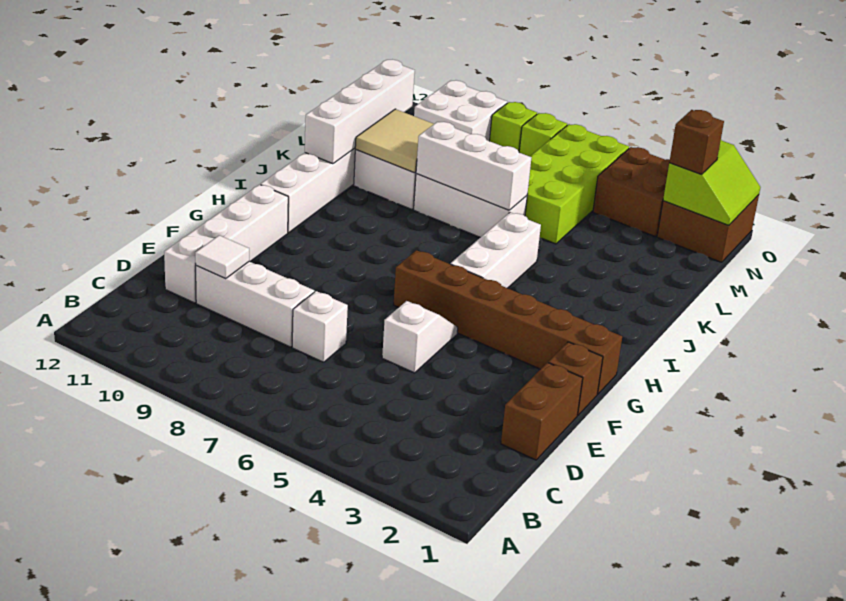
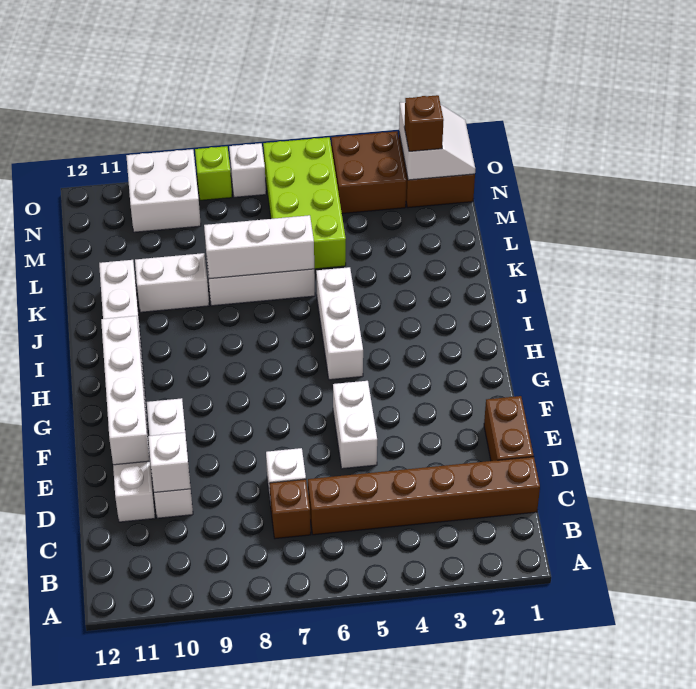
white 1x3 brick [196,262,314,347] -> white 1x3 brick turned to [147,398,193,518]
white 1x1 tile [195,235,249,279] -> white 1x1 brick [148,432,191,492]
white 1x2 slope [382,301,458,373] -> white 1x2 brick [333,381,377,469]
brown 1x1 brick [548,342,603,415] -> brown 1x1 brick moved to [270,479,311,539]
brown 1x6 brick [394,250,622,394] -> brown 1x6 brick moved to [308,457,540,535]
white 1x4 brick [305,60,415,164] -> white 1x4 brick moved to [101,316,149,465]
tan 2x2 tile [355,109,434,173] -> none
lime 2x2 slope [663,140,760,226] -> white 2x2 slope [399,102,475,180]
lime 1x1 brick [519,113,567,157] -> white 1x1 brick [229,143,266,197]

